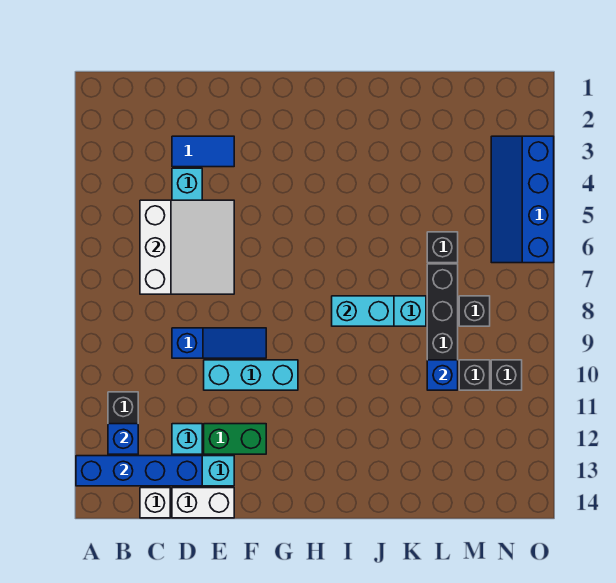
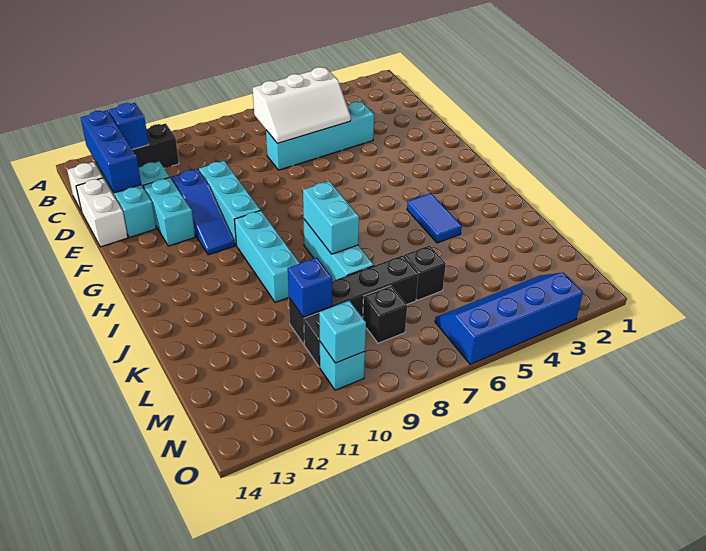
blue 1x4 brick [76,456,202,486] -> blue 1x3 brick [81,110,141,193]
white 3x3 slope [140,200,234,294] -> white 2x3 slope [253,67,351,143]
blue 1x2 tile [172,136,234,167] -> blue 1x2 tile moved to [407,193,462,243]
blue 1x3 slope [172,328,266,358] -> blue 1x3 slope moved to [172,169,235,255]
green 1x2 brick [204,424,266,454] -> cyan 1x2 brick [143,177,195,246]
none -> cyan 1x3 brick [234,211,300,302]
black 1x1 brick [491,360,522,390] -> cyan 1x1 brick [320,342,365,390]
none -> cyan 1x1 brick [319,301,366,363]

